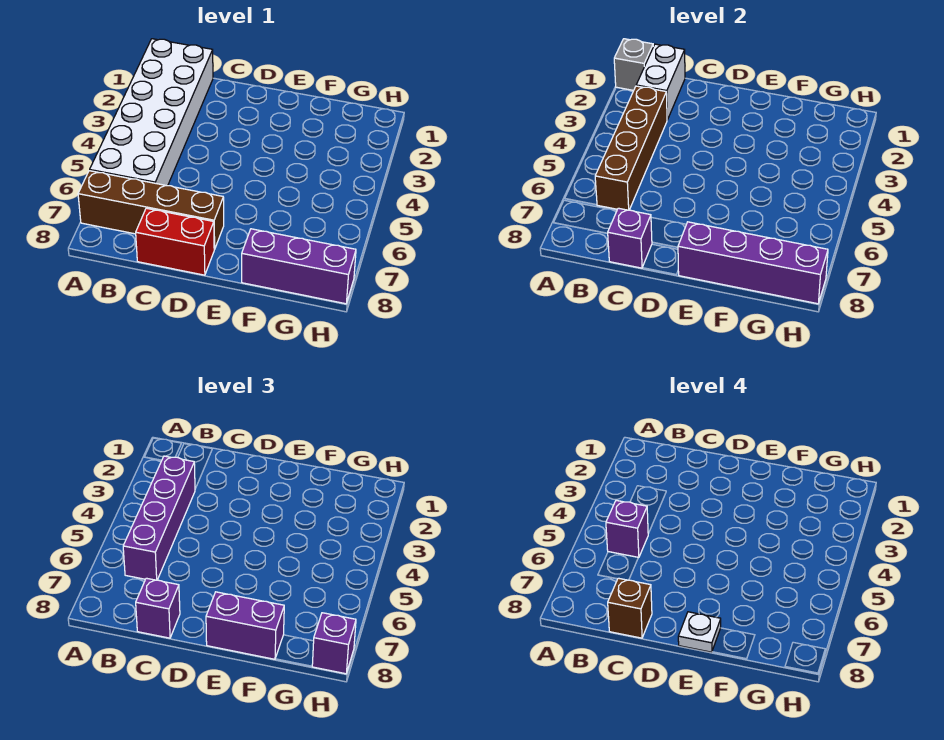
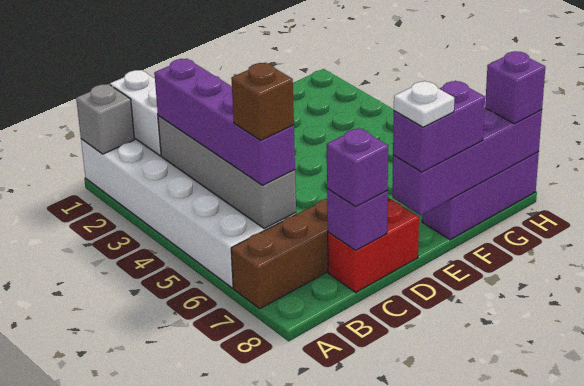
brown 1x4 brick [595,86,667,210] -> grey 1x4 brick [158,116,296,228]
purple 1x1 brick [606,500,648,558] -> none
brown 1x1 brick [608,578,652,638] -> brown 1x1 brick moved to [231,63,294,140]

